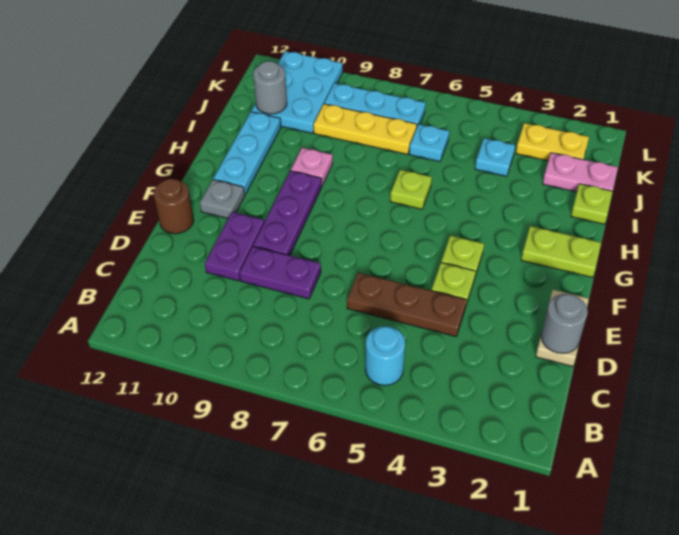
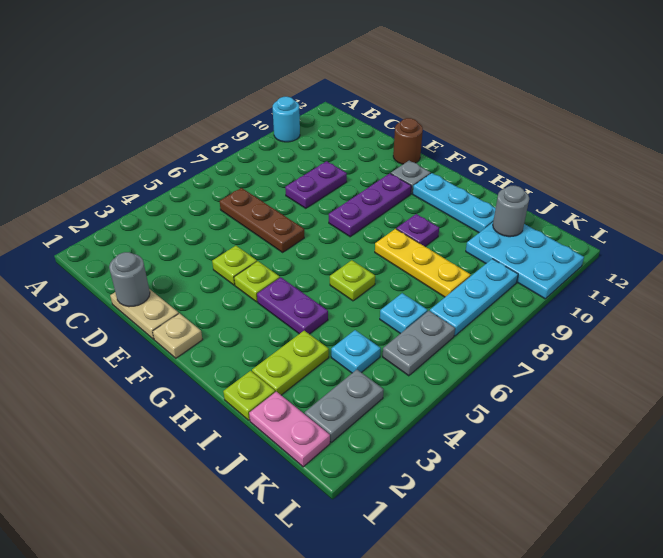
cyan 1x1 round brick [365,326,405,385] -> cyan 1x1 round brick moved to [273,97,300,142]
brown 1x3 plate [347,273,467,336] -> brown 1x3 plate turned to [220,188,304,252]
purple 1x2 plate [205,212,264,281] -> purple 1x2 plate moved to [257,277,328,334]
purple 1x3 plate [253,171,322,255] -> purple 1x3 plate turned to [329,173,411,237]
none -> tan 1x1 plate [153,313,203,358]
lime 1x2 plate [521,226,601,277] -> lime 1x2 plate moved to [252,331,329,395]
pink 1x1 plate [291,148,333,186] -> purple 1x1 plate [396,214,439,246]
pink 1x2 plate [543,153,618,192] -> pink 1x2 plate turned to [249,392,330,467]
yellow 1x3 plate [314,104,417,154] -> yellow 1x3 plate turned to [375,229,471,297]
yellow 1x2 plate [516,123,589,161] -> grey 1x2 plate [305,370,384,442]
none -> grey 1x2 plate [383,311,455,376]

